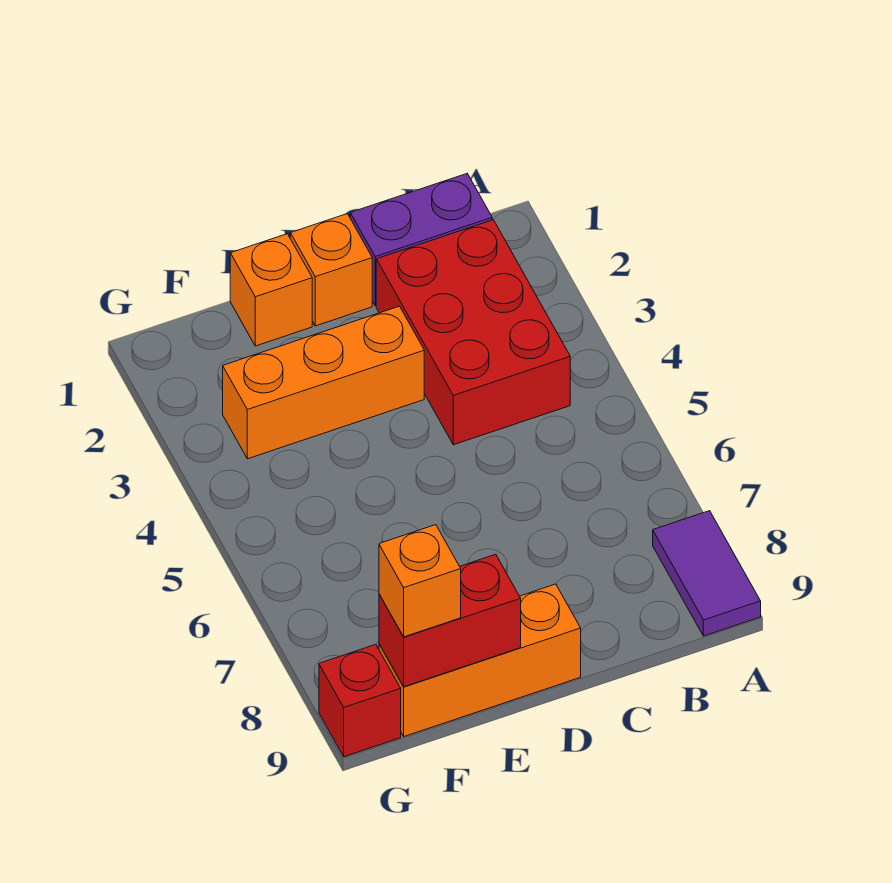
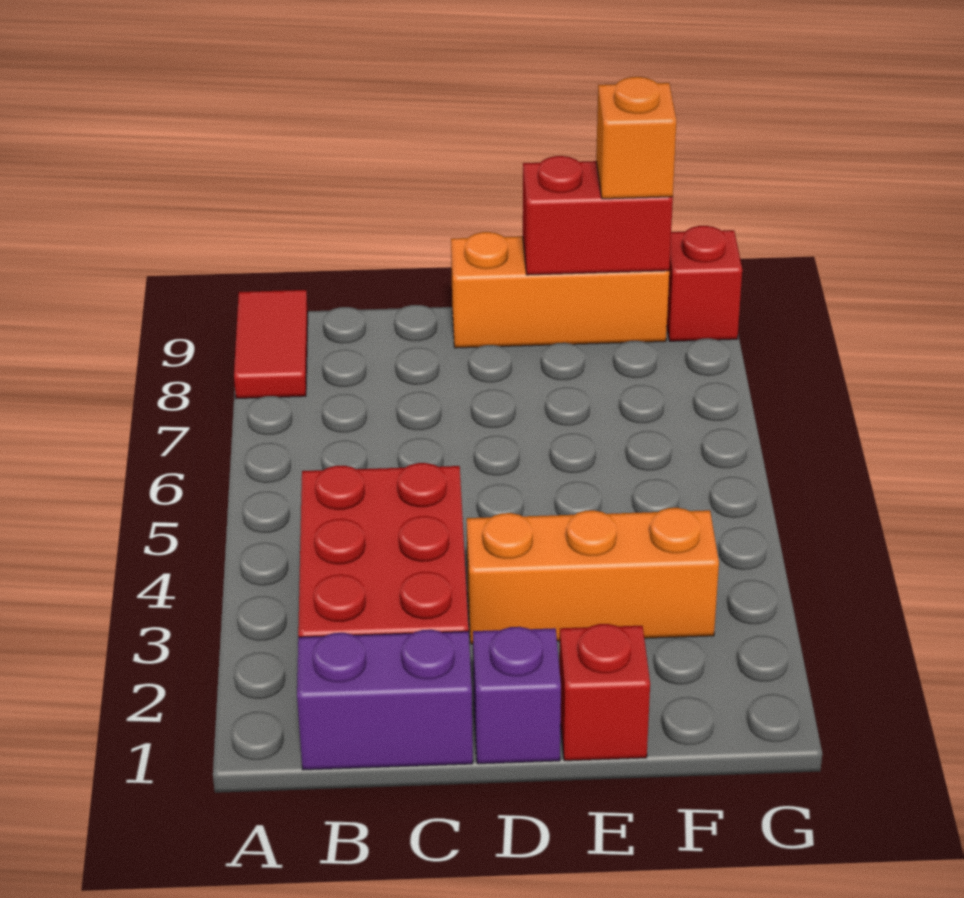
purple 1x2 tile [653,511,761,636] -> red 1x2 tile [234,290,308,399]
orange 1x1 brick [290,214,372,326] -> purple 1x1 brick [473,627,561,764]
orange 1x1 brick [230,234,312,346] -> red 1x1 brick [559,624,650,761]

